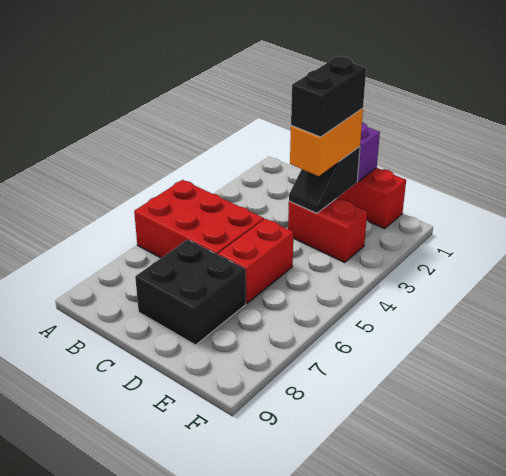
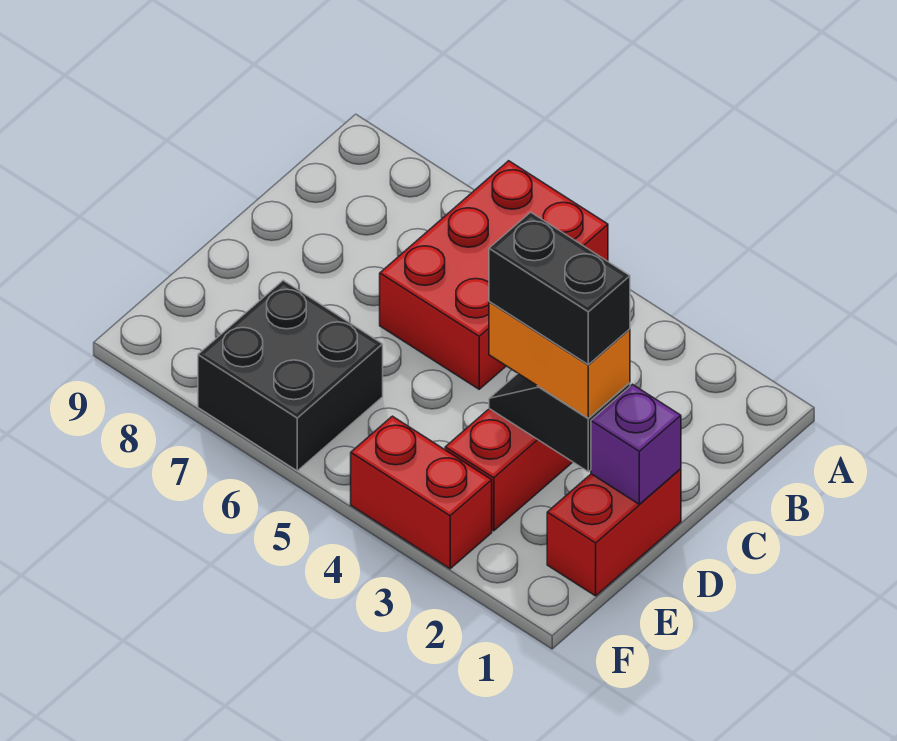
black 2x2 brick [135,240,246,345] -> black 2x2 brick moved to [198,280,383,471]
red 1x2 brick [218,219,294,303] -> red 1x2 brick moved to [351,416,492,569]

